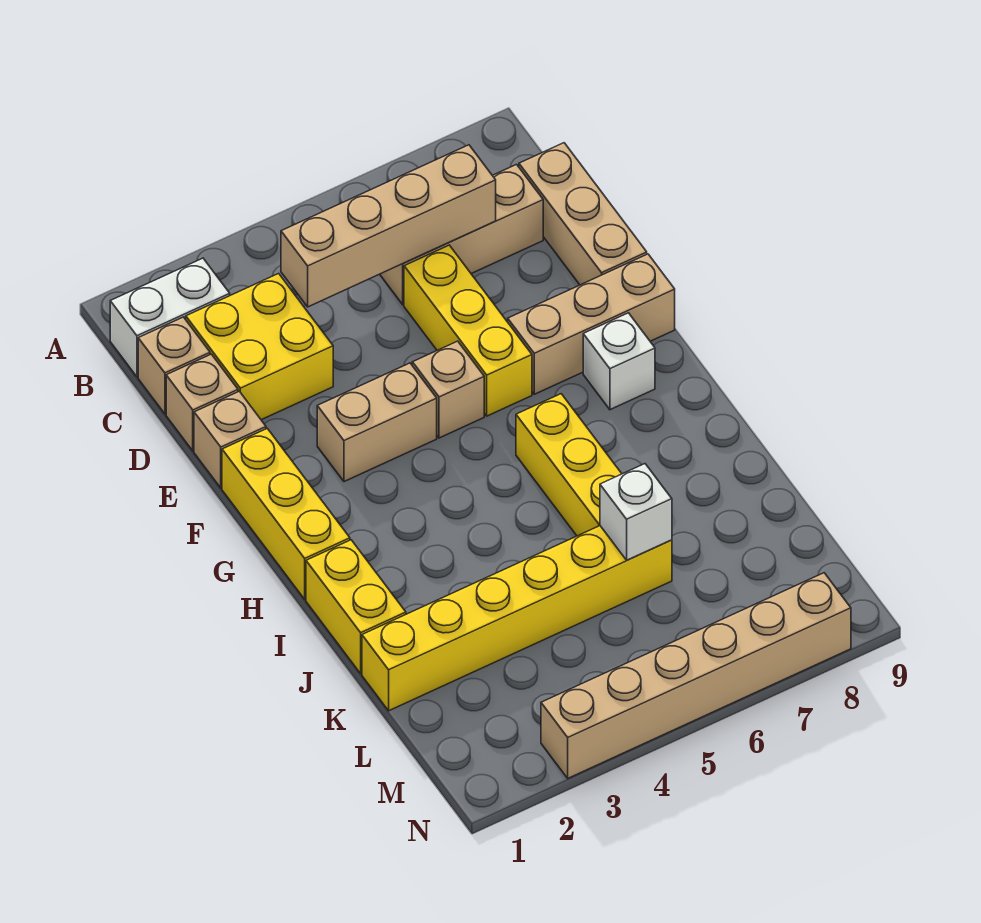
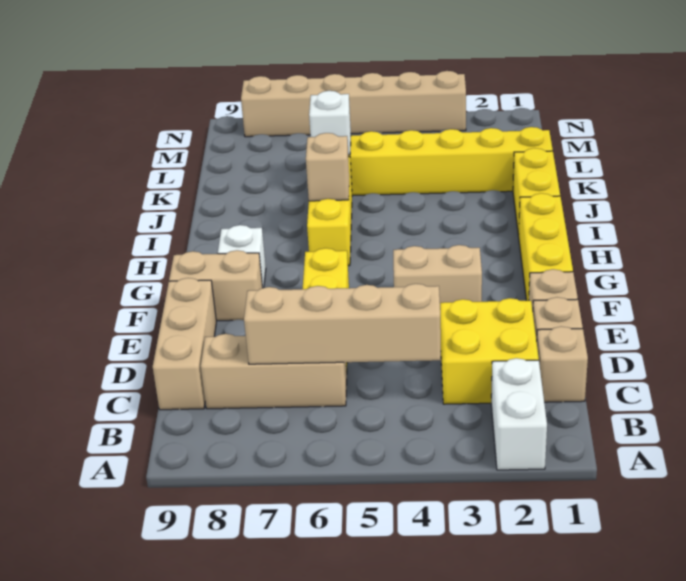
white 1x2 brick [110,258,230,377] -> white 1x2 brick turned to [491,358,547,470]
tan 1x1 brick [412,341,484,438] -> tan 1x1 brick moved to [306,133,349,201]
tan 1x3 brick [508,254,675,394] -> tan 1x2 brick [169,250,263,321]

